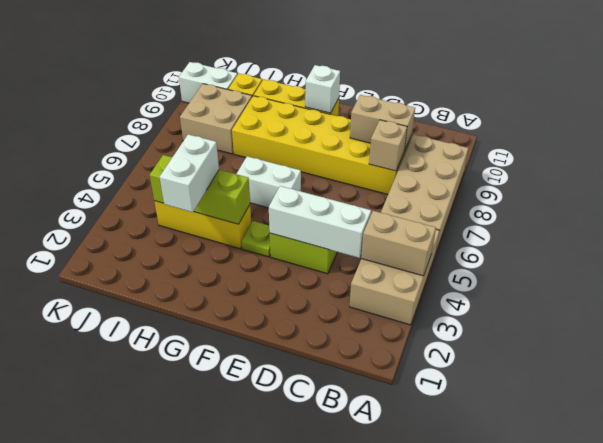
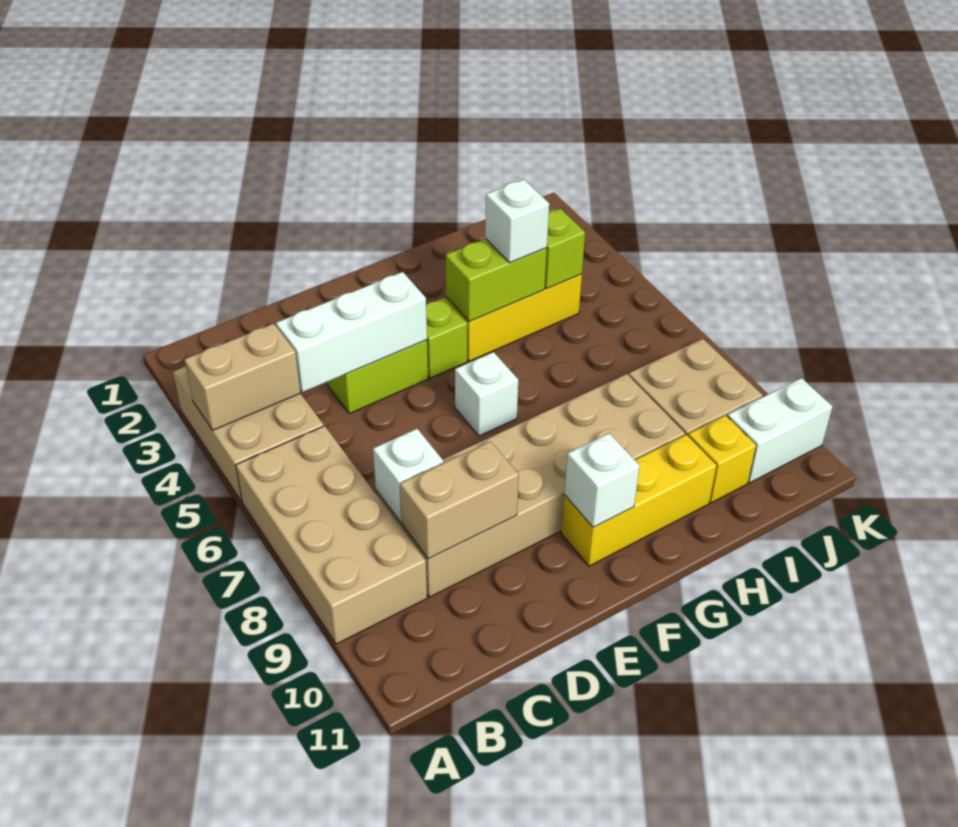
yellow 2x6 brick [232,96,412,194] -> tan 2x6 brick [376,374,685,597]
tan 1x1 brick [369,120,407,171] -> white 1x1 brick [373,429,444,522]
lime 1x1 plate [241,221,271,257] -> lime 1x1 brick [426,298,467,378]
white 1x2 brick [237,156,301,208] -> white 1x1 brick [455,352,518,436]
white 1x2 brick [160,134,219,212] -> white 1x1 brick [485,179,549,263]

